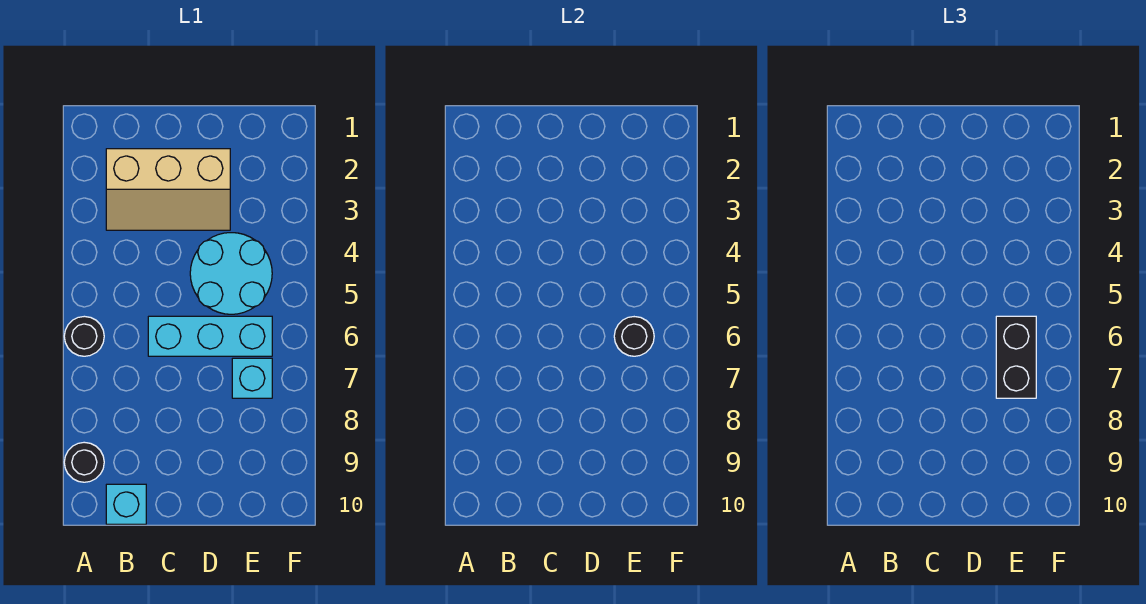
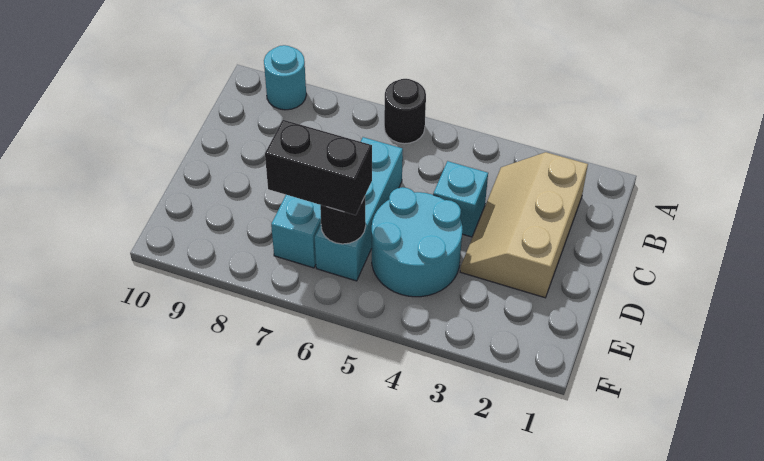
black 1x1 round brick [64,442,104,482] -> cyan 1x1 round brick [264,45,306,110]
cyan 1x1 brick [106,484,146,524] -> cyan 1x1 brick moved to [433,161,488,237]

